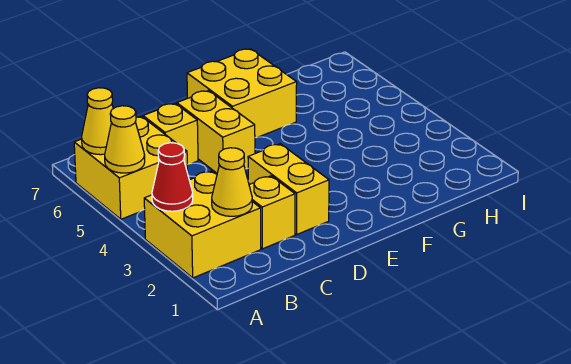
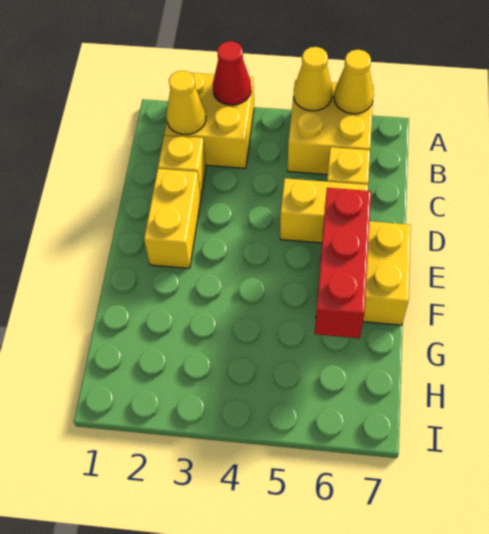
yellow 1x2 brick [248,144,329,234] -> yellow 1x2 brick turned to [144,169,201,268]
none -> red 1x3 brick [315,188,371,338]

